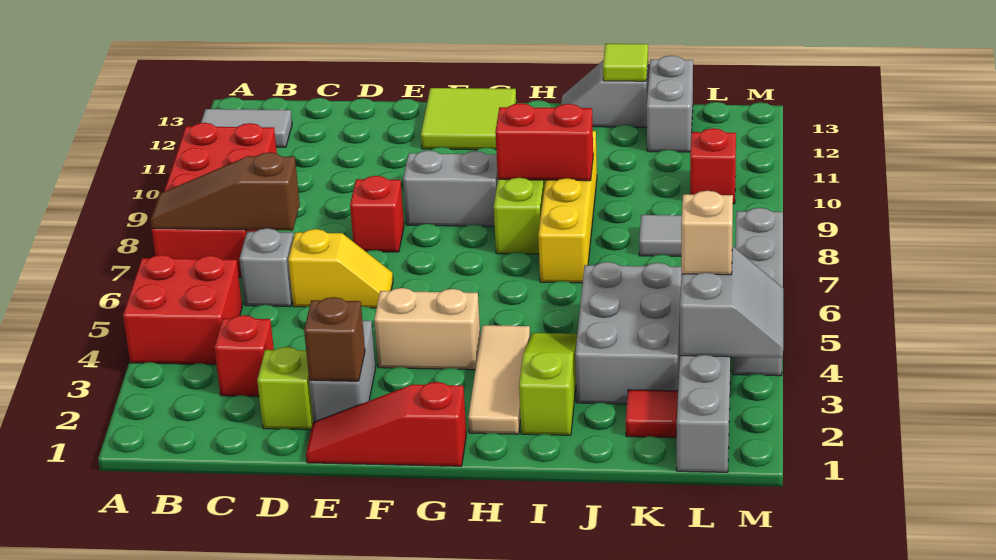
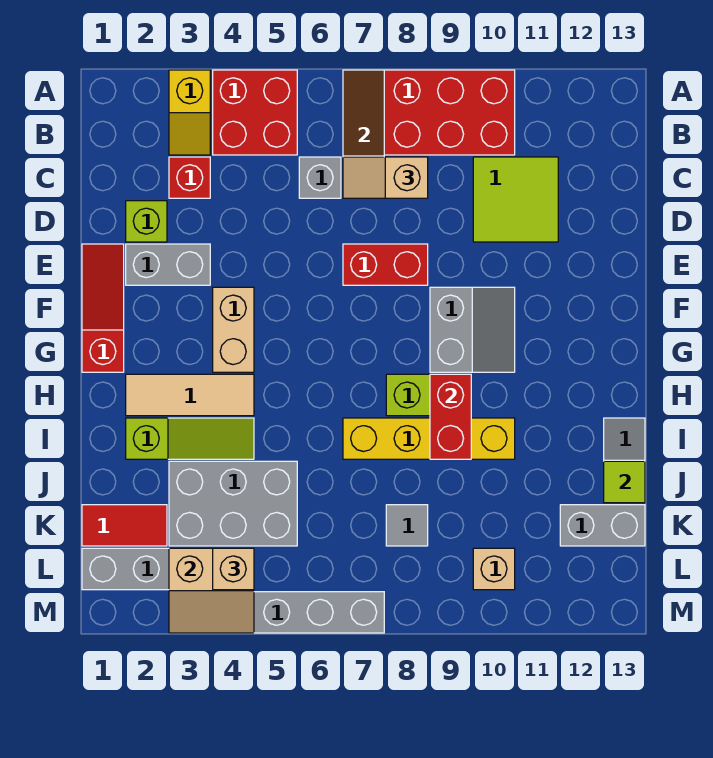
grey 1x2 tile [201,109,292,147] -> none
none -> tan 1x2 slope [343,157,428,198]
yellow 1x2 slope [288,229,393,308] -> yellow 1x2 slope moved to [169,70,210,155]
brown 1x1 brick [304,297,365,381] -> none
red 1x1 brick [350,176,404,252] -> red 1x2 brick [343,244,428,285]
lime 2x2 tile [421,88,516,150] -> lime 2x2 tile moved to [473,157,558,242]
red 1x1 tile [626,390,678,438] -> red 1x2 tile [82,505,167,546]
grey 2x2 slope [680,247,783,358] -> tan 2x2 slope [169,548,254,633]
red 1x1 brick [690,128,736,204] -> tan 1x1 brick [473,548,515,590]

